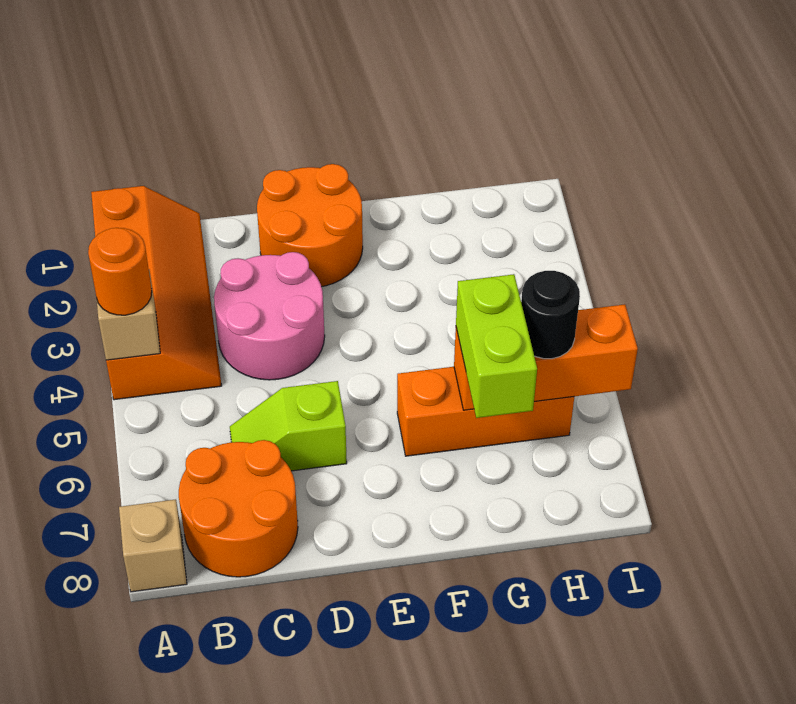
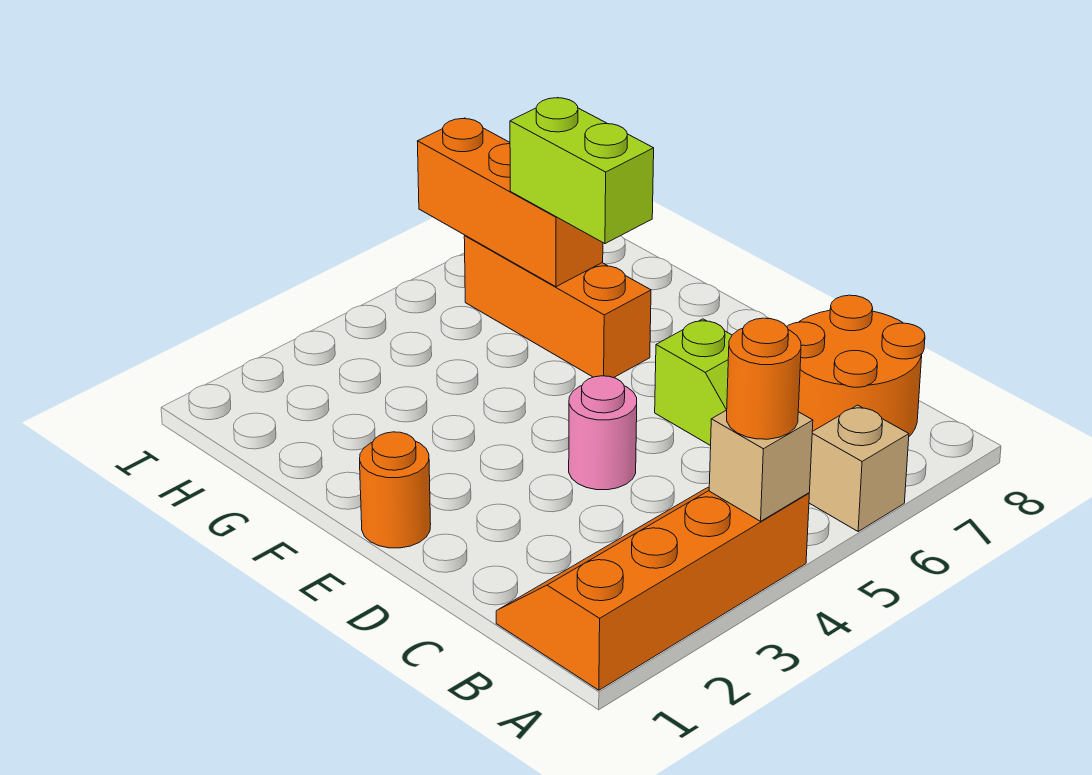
tan 1x1 brick [119,499,187,592] -> tan 1x1 brick moved to [809,405,909,531]
pink 2x2 round brick [214,252,325,380] -> pink 1x1 round brick [569,376,637,490]
orange 2x2 round brick [257,164,363,287] -> orange 1x1 round brick [360,432,431,548]
lime 1x2 brick [456,274,537,418] -> lime 1x2 brick turned to [510,98,654,244]
black 1x1 round brick [521,271,580,359] -> none

